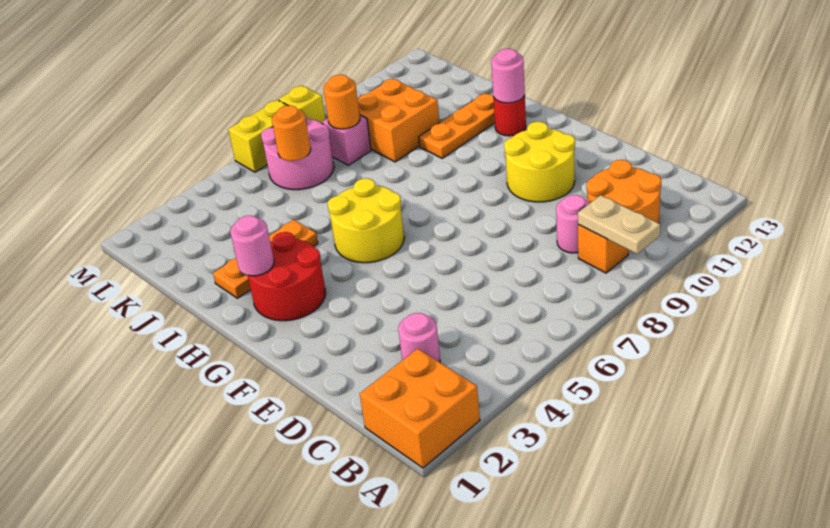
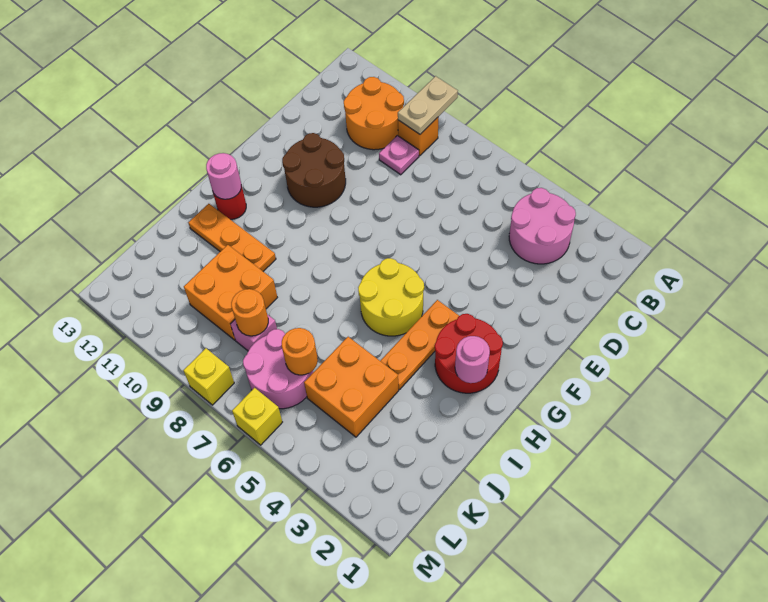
orange 2x2 brick [360,349,480,468] -> orange 2x2 brick moved to [304,337,399,437]
pink 1x1 round brick [398,313,440,362] -> pink 2x2 round brick [509,188,576,264]
pink 1x1 round brick [556,195,590,253] -> pink 1x1 plate [379,135,419,175]
yellow 2x2 round brick [504,122,575,202] -> brown 2x2 round brick [282,133,346,207]
orange 1x3 plate [213,220,318,298] -> orange 1x3 plate turned to [380,300,459,389]
yellow 1x2 brick [228,100,288,172] -> yellow 1x1 brick [232,388,282,445]

